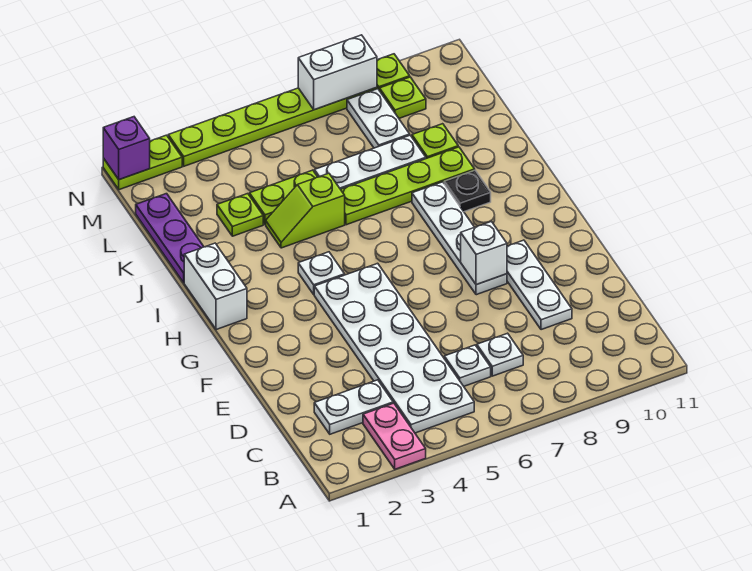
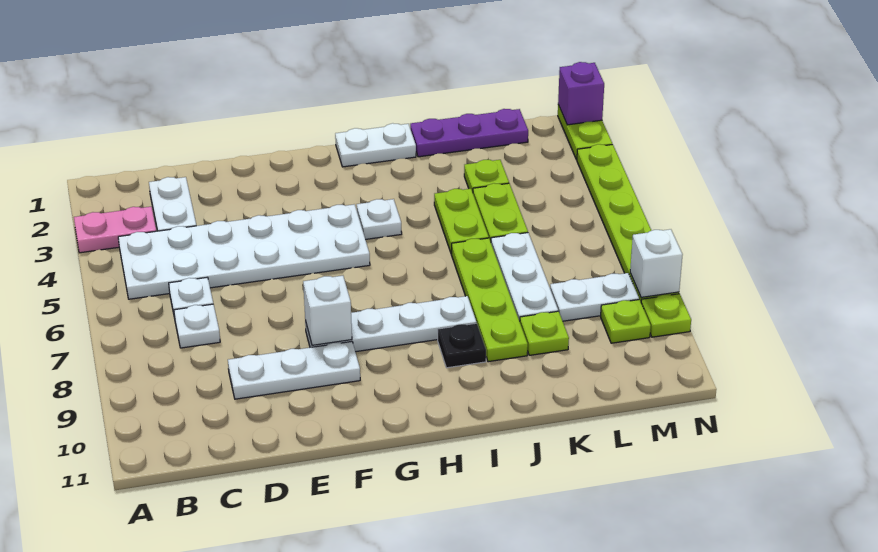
white 1x2 brick [184,243,247,330] -> white 1x2 plate [335,123,416,167]
lime 1x2 slope [266,173,345,248] -> lime 1x2 plate [434,189,489,254]
white 1x2 brick [298,35,377,110] -> white 1x1 brick [630,229,683,298]

